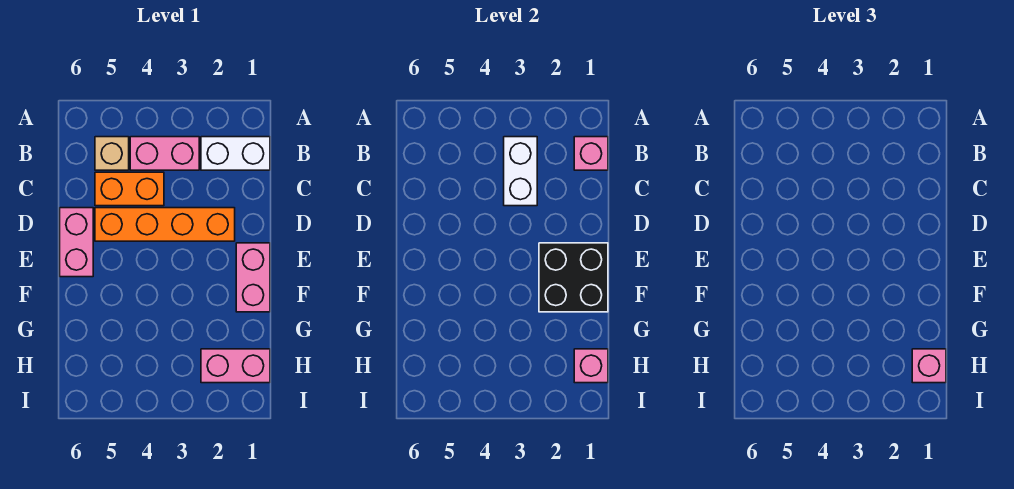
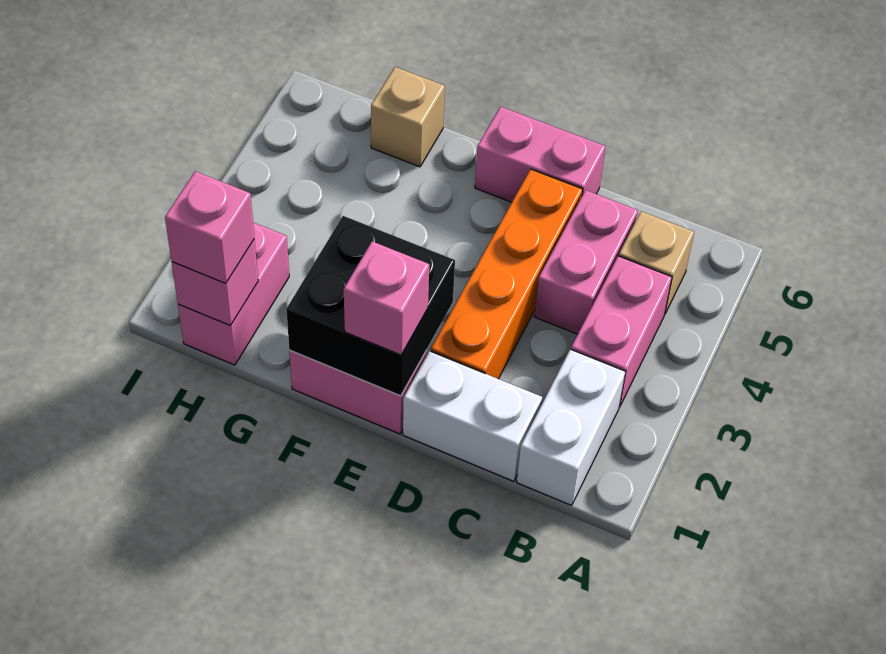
pink 1x1 brick [574,137,608,170] -> pink 1x1 brick moved to [344,242,429,355]
white 1x2 brick [504,137,537,206] -> white 1x2 brick moved to [403,351,542,481]
orange 1x2 brick [95,172,164,206] -> pink 1x2 brick [534,190,638,334]
none -> tan 1x1 brick [371,67,445,167]

